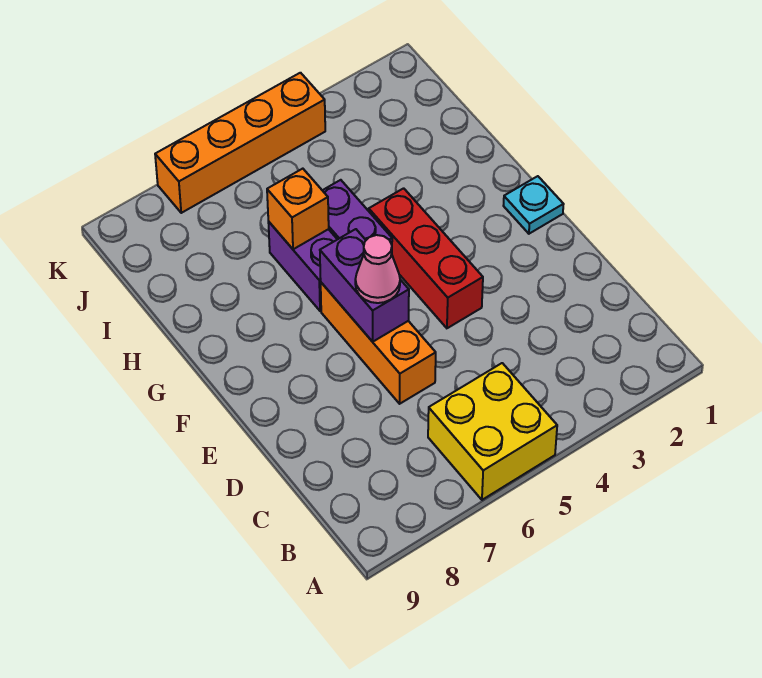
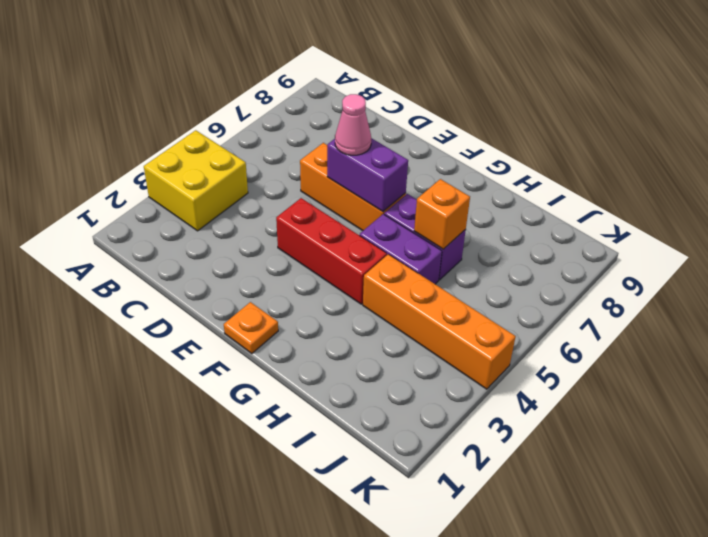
yellow 2x2 brick [428,363,557,500] -> yellow 2x2 brick moved to [144,130,248,231]
cyan 1x1 plate [503,176,564,234] -> orange 1x1 plate [224,302,278,354]
orange 1x4 brick [155,73,325,213] -> orange 1x4 brick turned to [363,254,516,389]

